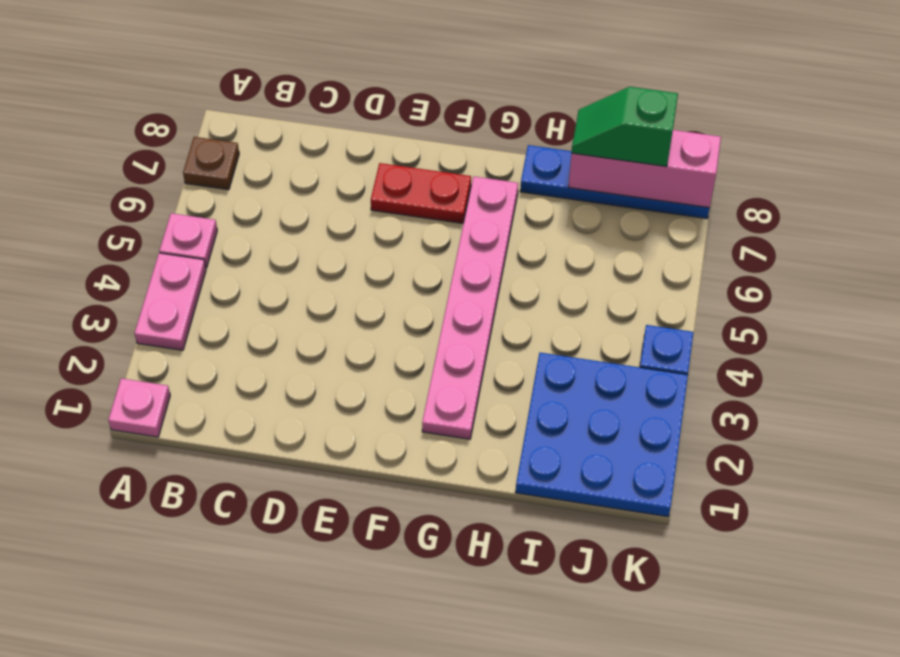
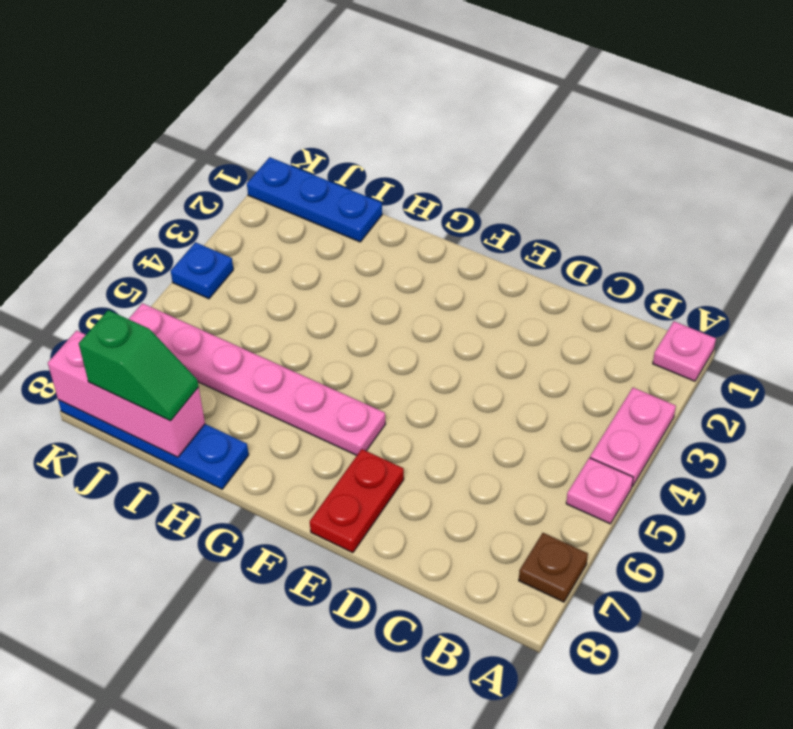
red 1x2 plate [371,163,471,223] -> red 1x2 plate turned to [310,449,404,553]
pink 1x6 plate [422,177,518,439] -> pink 1x6 plate turned to [129,303,385,455]
blue 3x3 plate [516,353,688,517] -> blue 1x3 plate [247,157,382,242]

